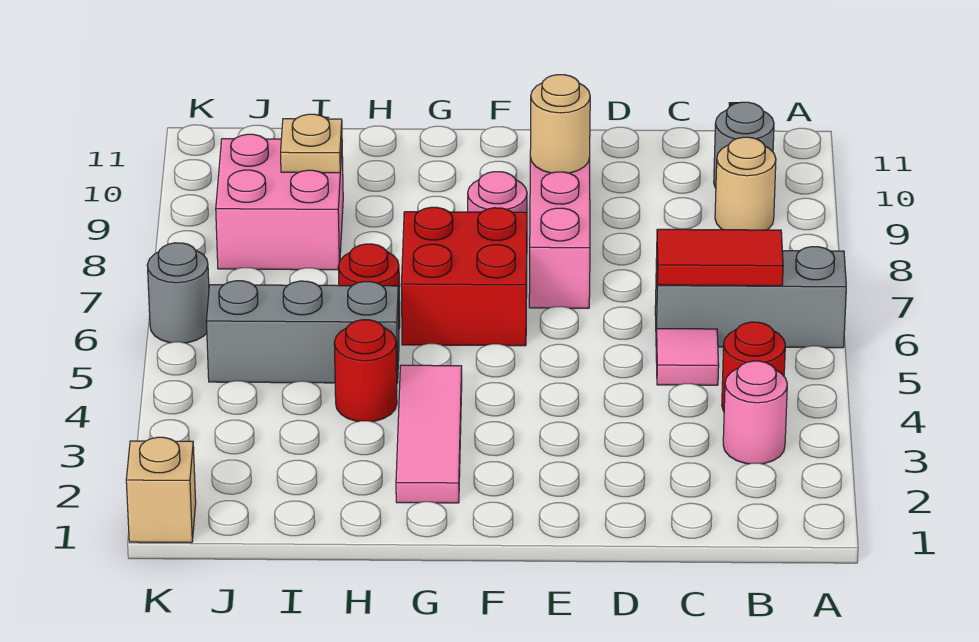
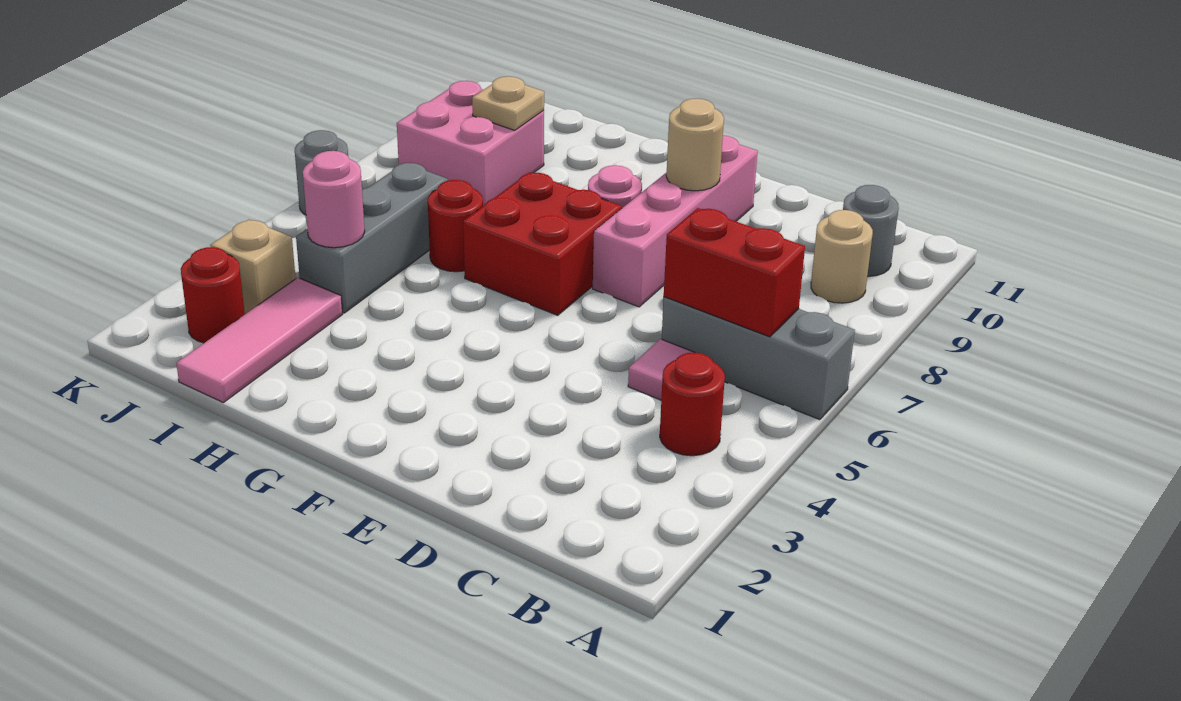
pink 1x1 round brick [723,361,787,464] -> pink 1x1 round brick moved to [303,151,365,248]
red 1x2 tile [657,229,783,286] -> red 1x2 brick [664,208,805,337]
pink 1x3 tile [396,365,462,503] -> pink 1x3 tile moved to [176,278,343,403]
red 1x1 round brick [334,320,397,422] -> red 1x1 round brick moved to [181,247,245,343]
grey 1x3 brick [206,281,399,383] -> grey 1x3 brick turned to [296,163,448,313]
tan 1x1 brick [126,437,196,543] -> tan 1x1 brick moved to [210,220,296,314]

